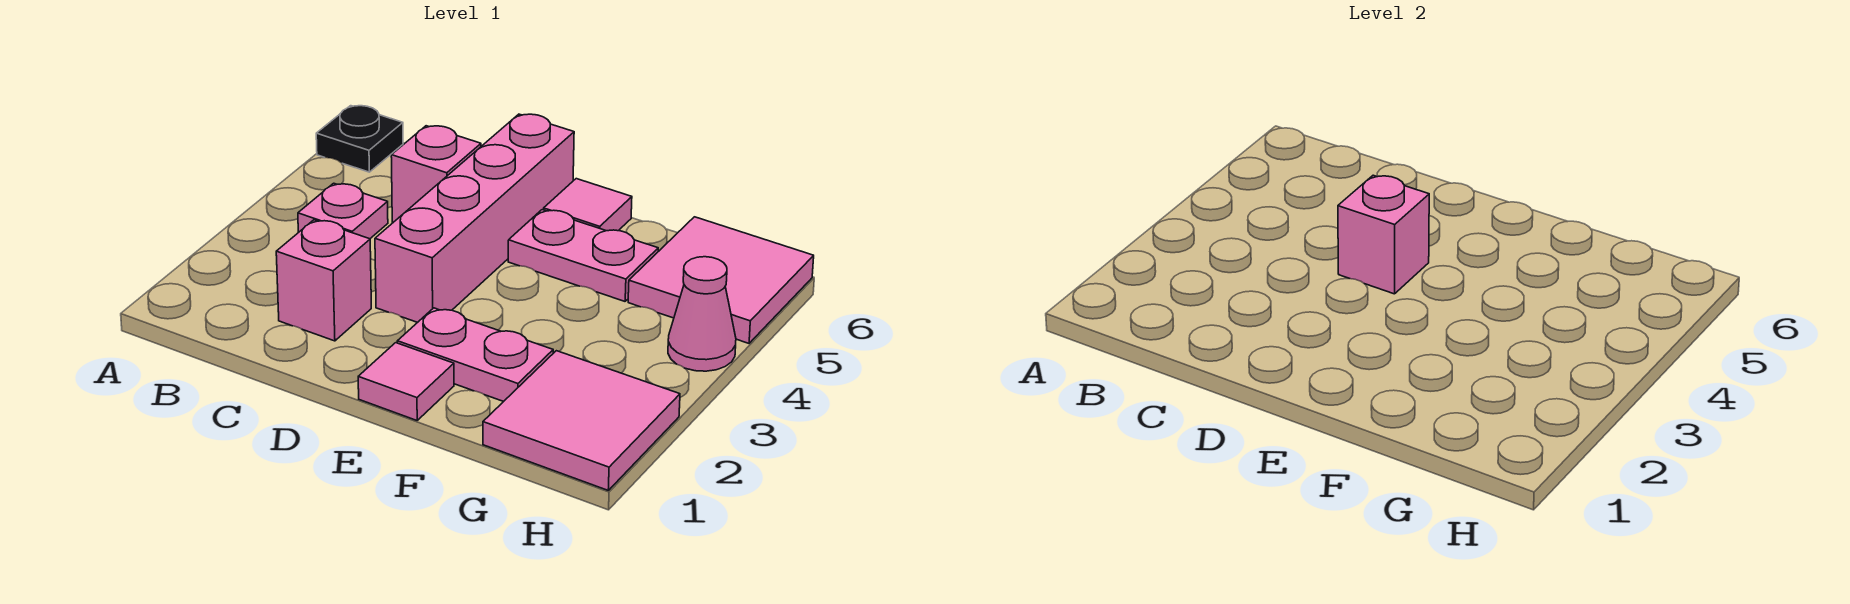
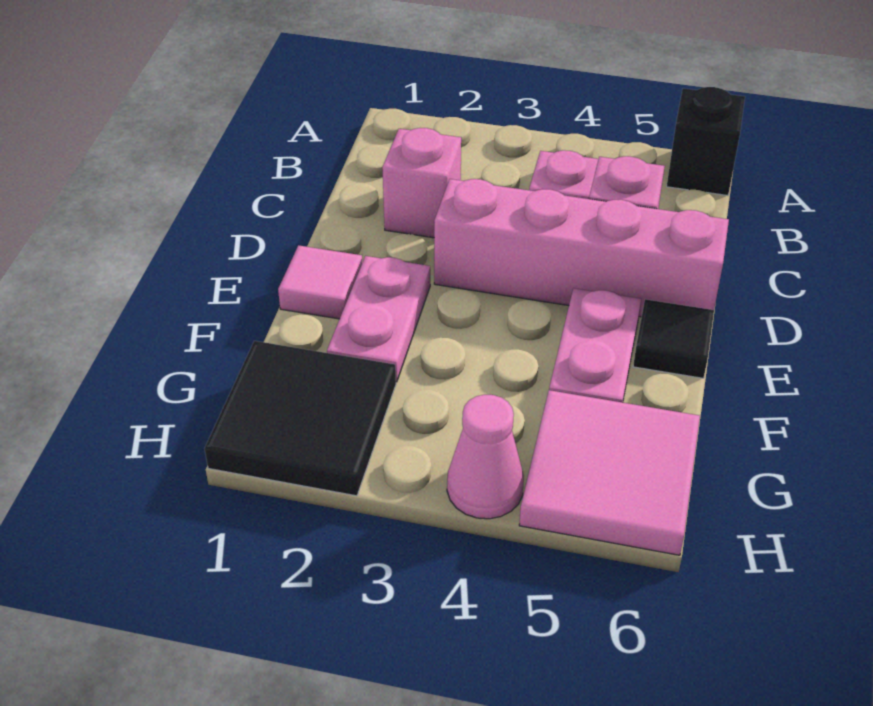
black 1x1 plate [316,106,403,172] -> black 1x1 brick [667,87,745,196]
pink 1x1 brick [1338,175,1429,294] -> none
pink 1x1 tile [544,179,632,231] -> black 1x1 tile [633,299,714,378]
pink 2x2 tile [483,351,680,490] -> black 2x2 tile [205,341,396,496]

